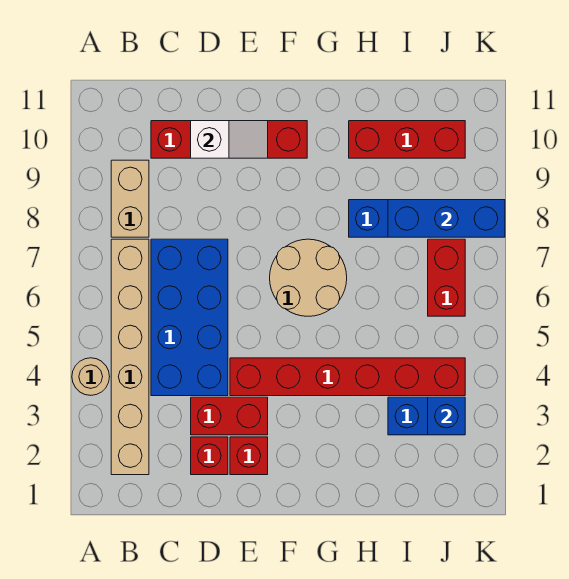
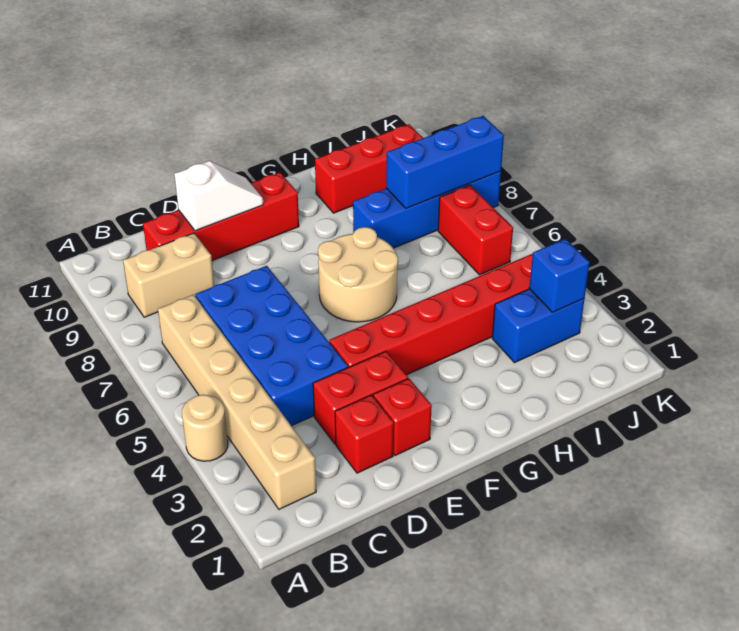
tan 1x2 brick [111,160,149,237] -> tan 1x2 brick turned to [123,233,214,317]

